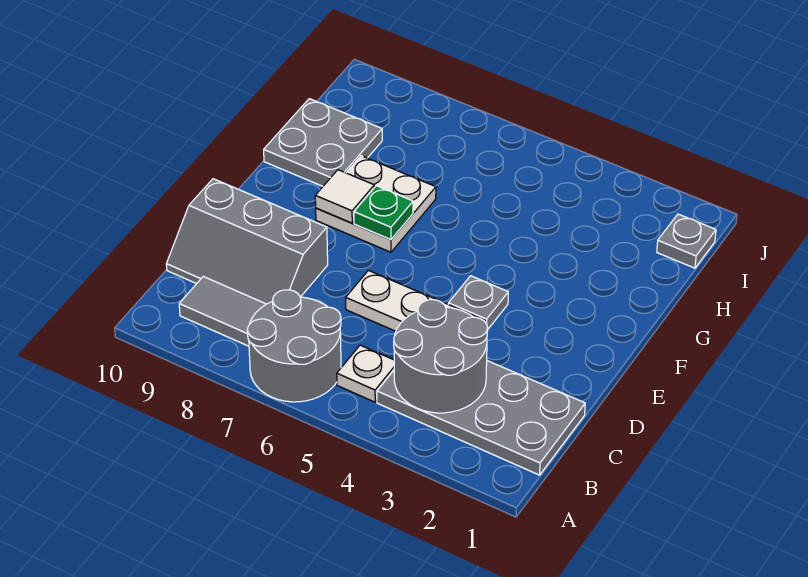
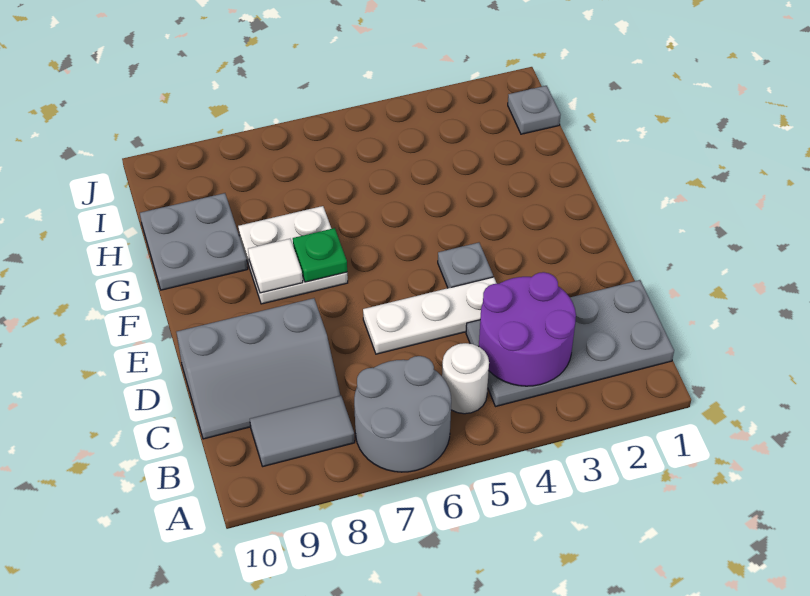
grey 2x2 round brick [394,300,488,413] -> purple 2x2 round brick [479,272,576,386]
white 1x1 plate [337,345,394,402] -> white 1x1 round brick [442,343,489,414]

